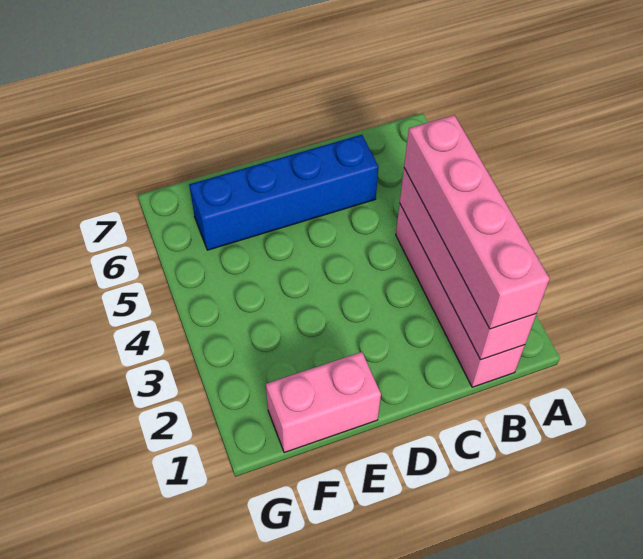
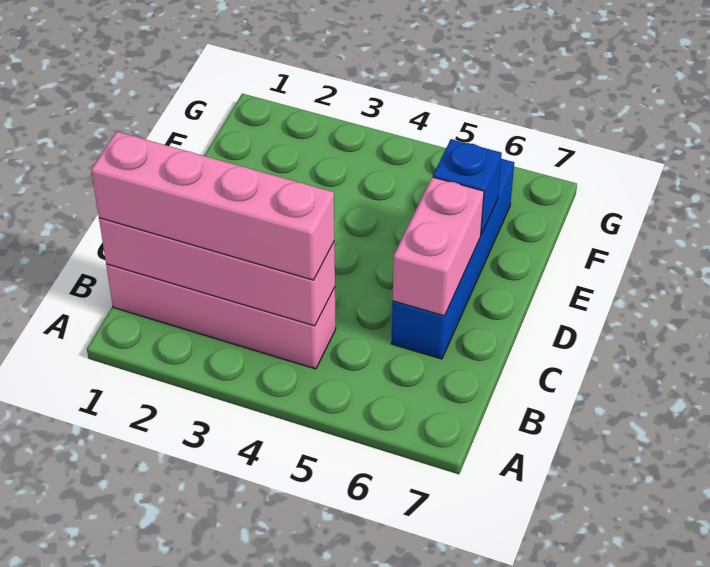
pink 1x2 brick [266,352,381,453] -> pink 1x2 brick moved to [393,177,484,316]
none -> blue 1x1 brick [433,139,502,235]

